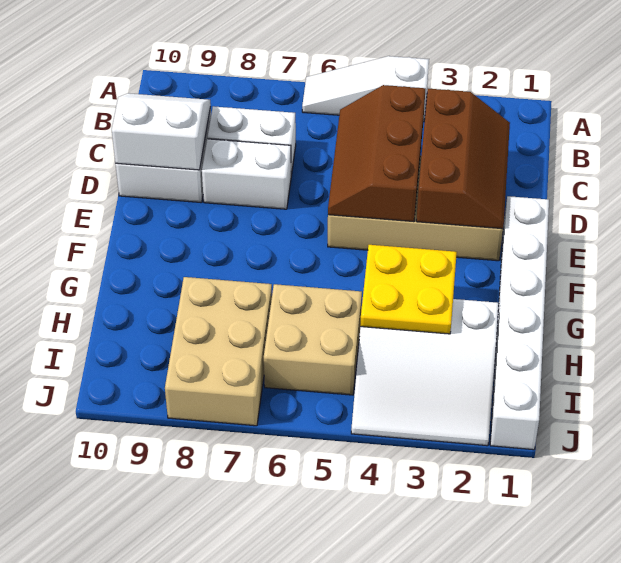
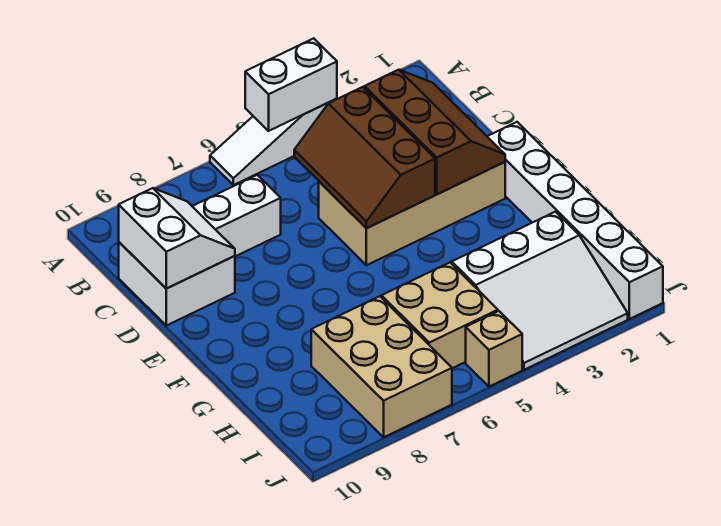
white 2x2 slope [112,93,211,170] -> white 2x2 slope turned to [119,188,235,289]
white 1x2 brick [202,139,291,209] -> white 1x2 brick moved to [245,38,337,131]
yellow 2x2 plate [360,245,457,334] -> none
none -> tan 1x1 brick [466,311,522,387]

